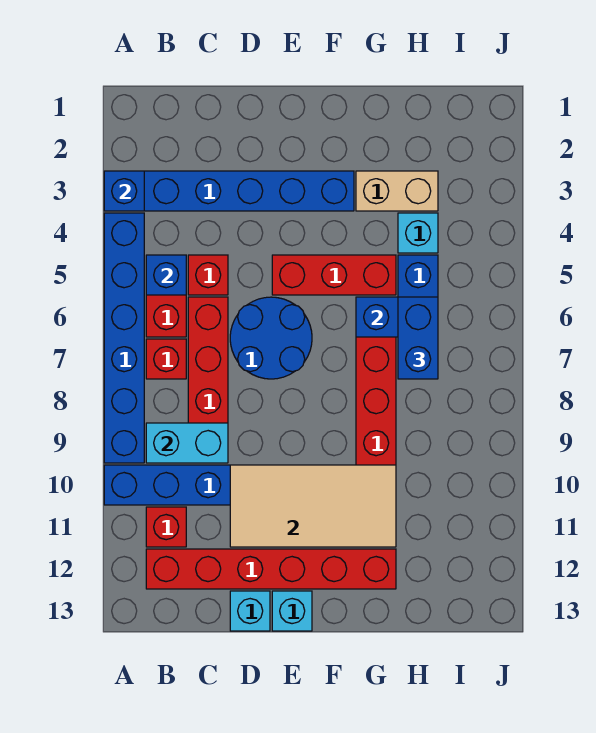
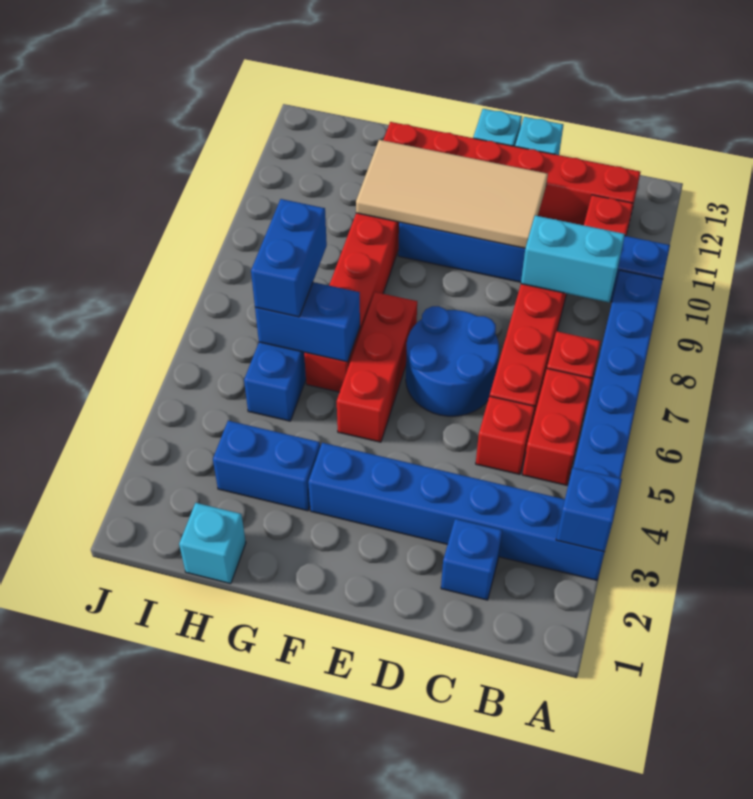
blue 1x1 brick [146,255,186,295] -> blue 1x1 brick moved to [441,519,502,600]
red 1x3 brick [272,255,396,295] -> red 1x3 brick turned to [337,292,417,442]
tan 1x2 brick [356,171,438,211] -> blue 1x2 brick [213,421,320,511]
cyan 1x1 brick [398,213,438,253] -> cyan 1x1 brick moved to [179,503,246,584]

